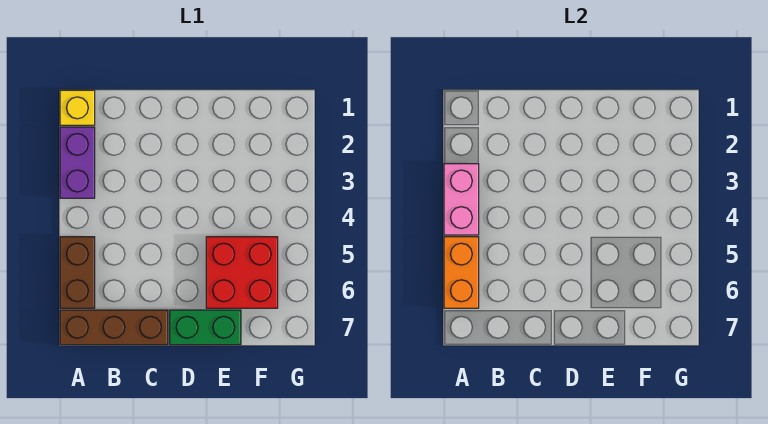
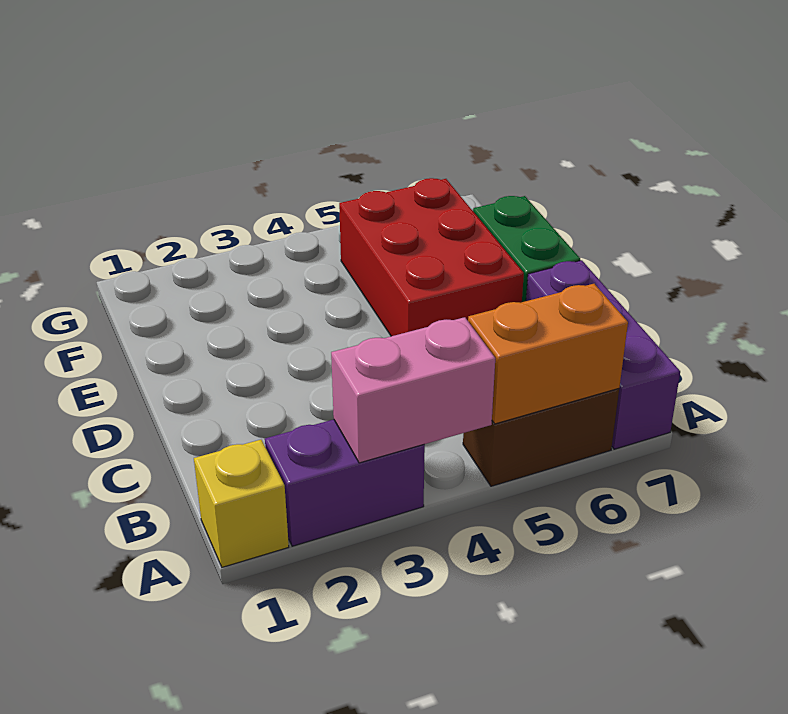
brown 1x3 brick [60,310,168,345] -> purple 1x3 brick [526,260,680,449]
red 2x2 brick [206,237,278,308] -> red 2x3 brick [339,178,524,336]

